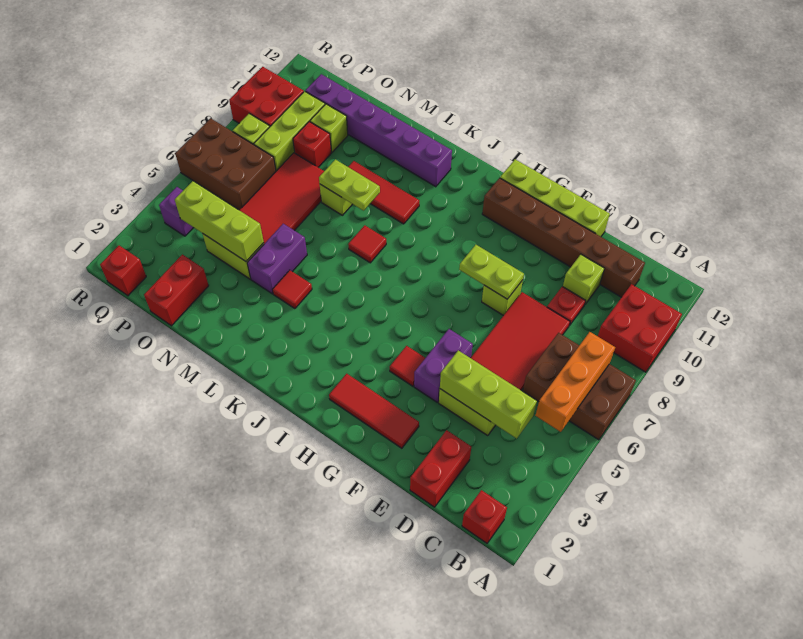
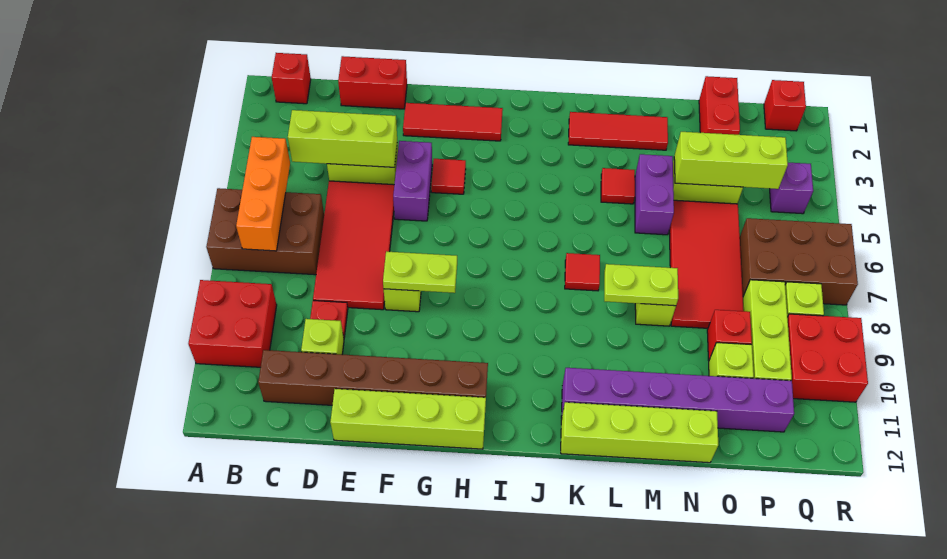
red 1x2 brick [410,430,471,507] -> red 1x2 brick turned to [338,56,407,109]
red 1x3 tile [348,161,419,224] -> red 1x3 tile moved to [568,112,668,150]
none -> lime 1x4 brick [561,402,718,463]

